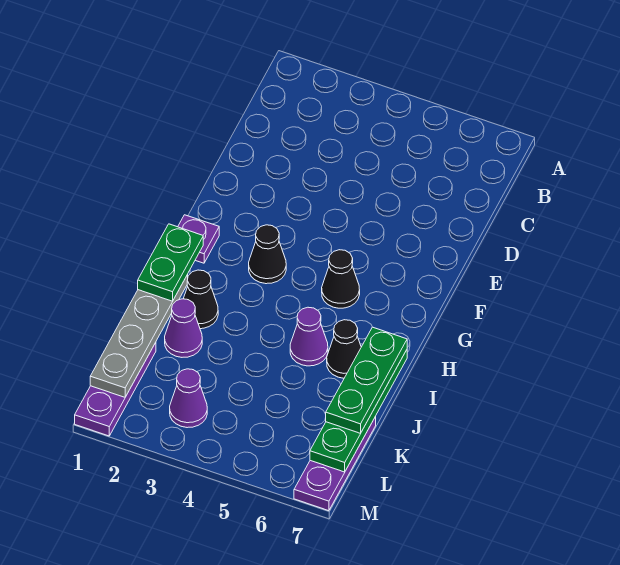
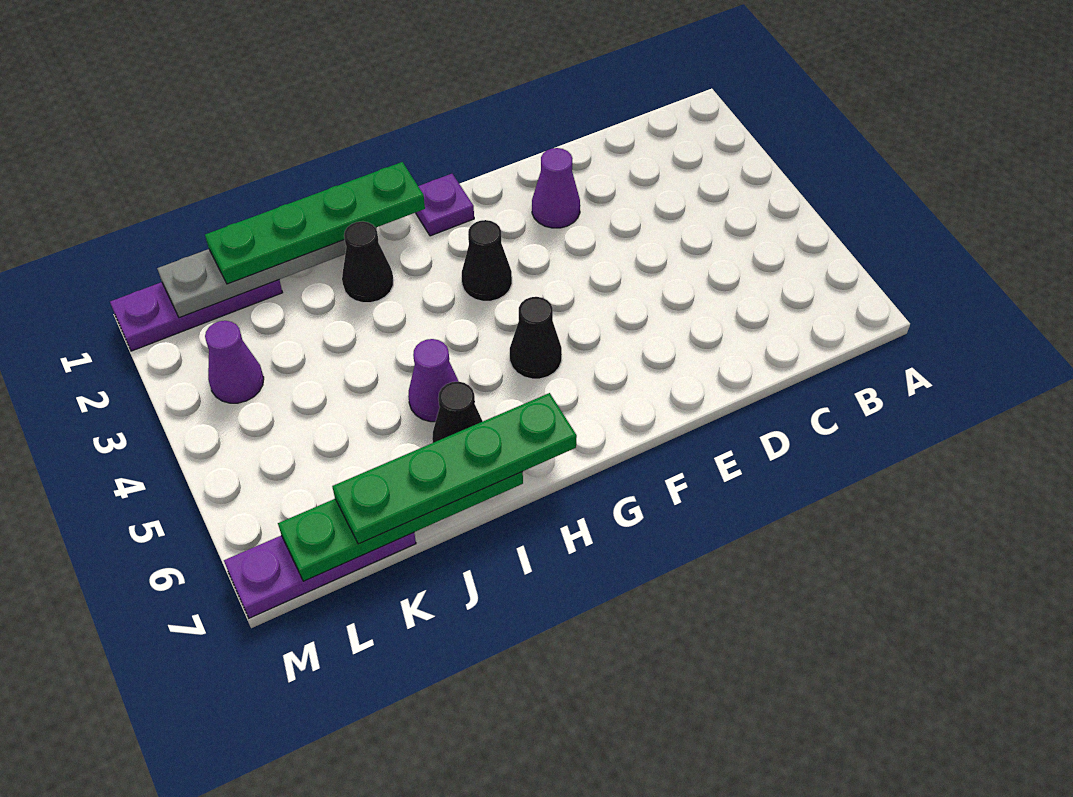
green 1x2 plate [138,224,203,301] -> green 1x4 plate [205,162,425,284]
green 1x3 plate [326,327,407,433] -> green 1x4 plate [332,393,577,544]
purple 1x1 cone [165,299,202,357] -> purple 1x1 cone moved to [532,148,580,228]

